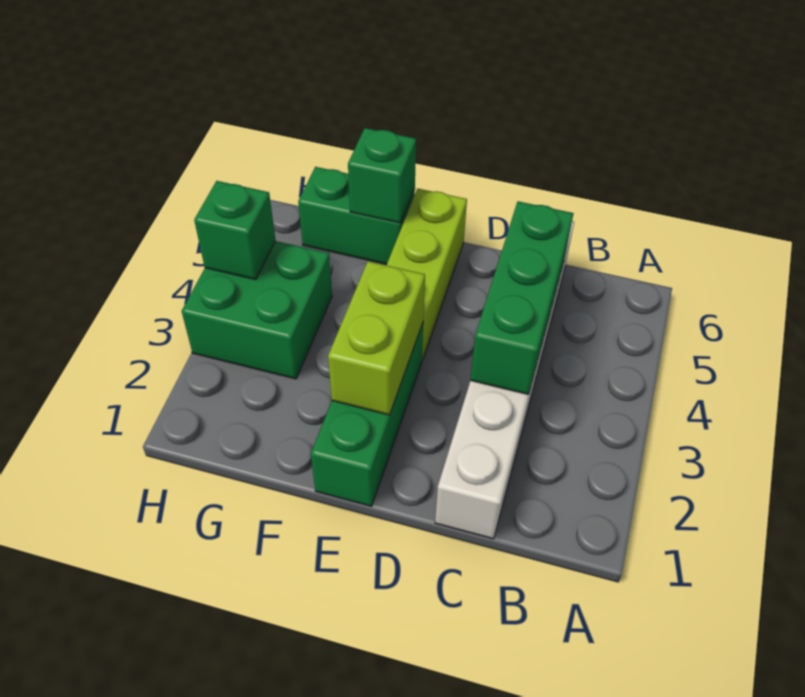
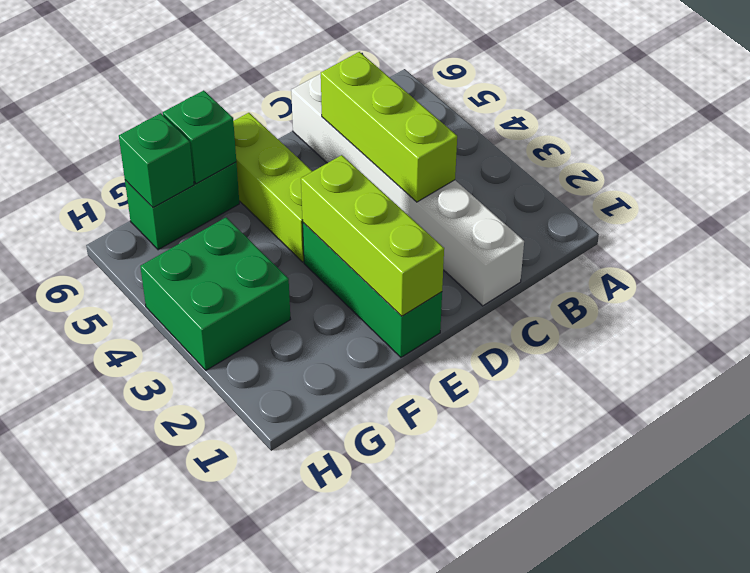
green 1x3 brick [470,201,574,394] -> lime 1x3 brick [321,52,457,202]
lime 1x2 brick [328,261,425,415] -> lime 1x3 brick [301,155,444,316]
green 1x1 brick [194,181,276,280] -> green 1x1 brick moved to [119,113,194,208]

